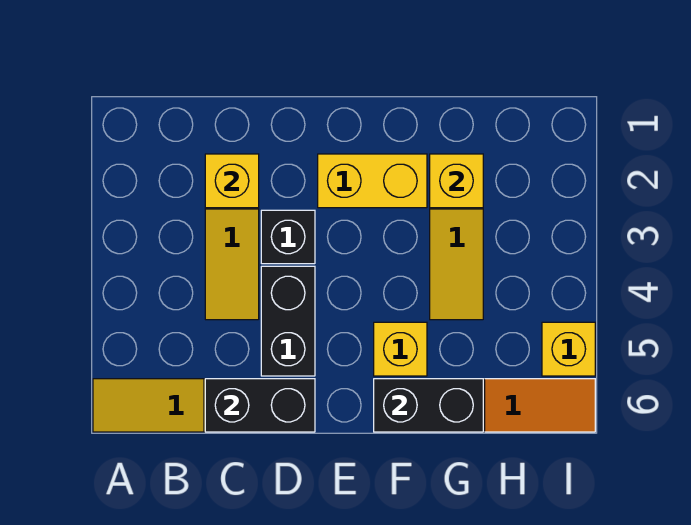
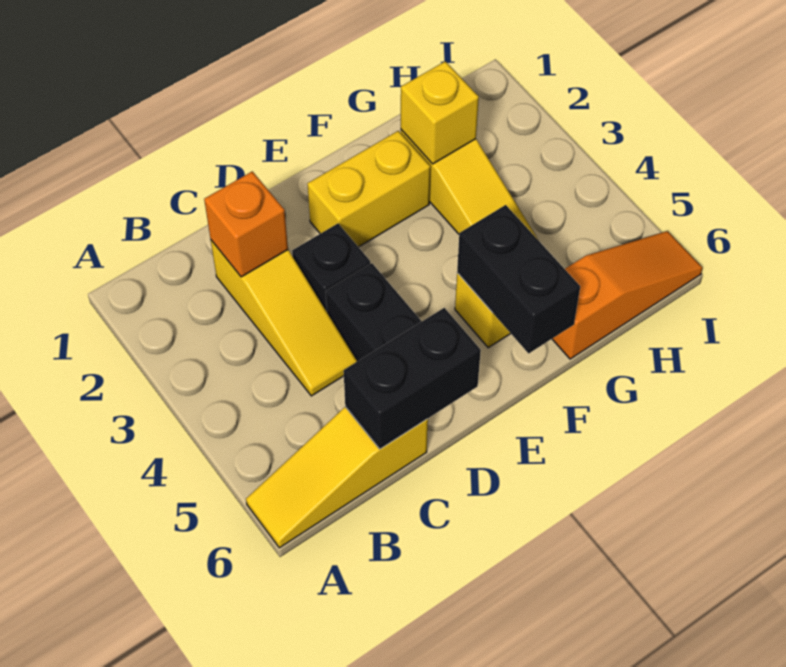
yellow 1x1 brick [205,154,259,208] -> orange 1x1 brick [204,171,288,277]
black 1x2 brick [374,379,483,432] -> black 1x2 brick turned to [457,205,580,353]
yellow 1x1 brick [542,322,595,376] -> none

